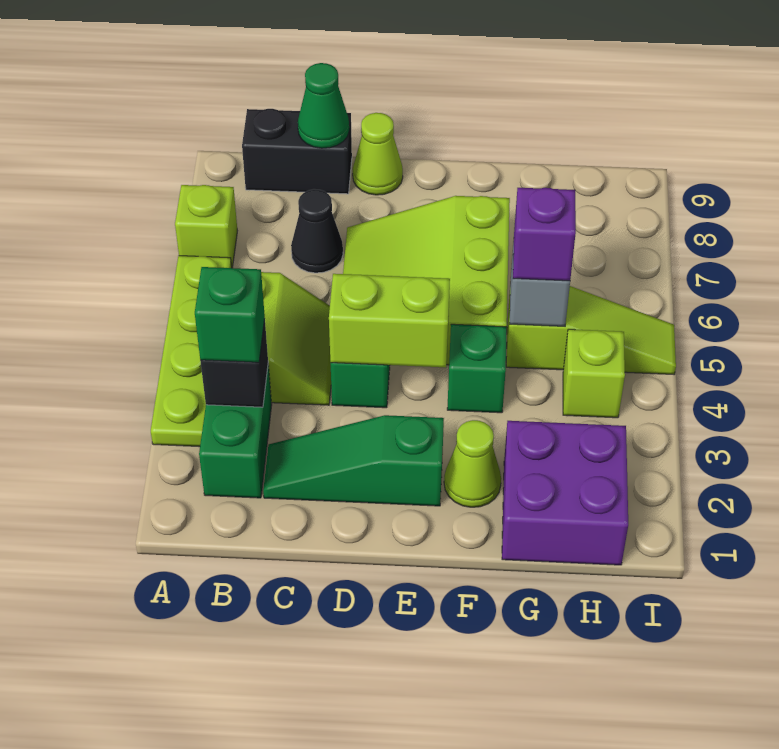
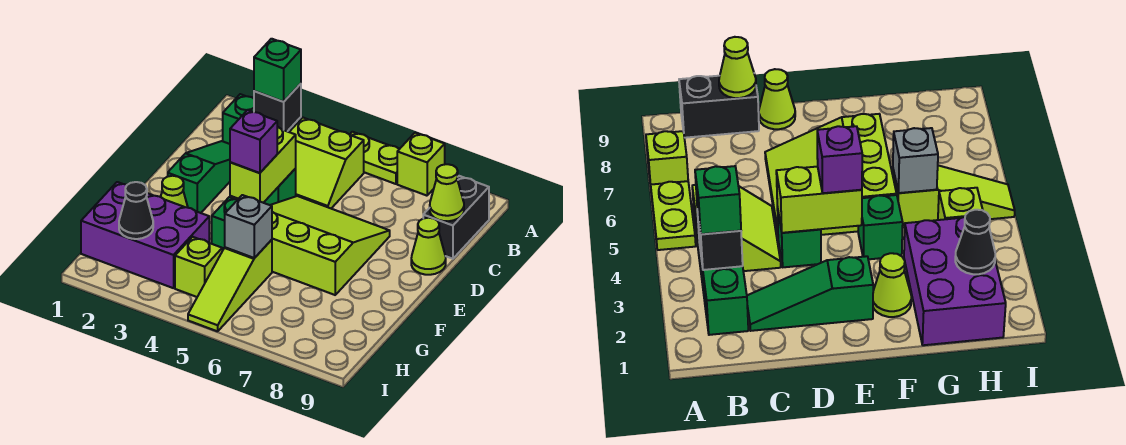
lime 1x4 plate [151,256,232,447] -> lime 1x2 plate [350,132,399,184]
black 1x1 cone [291,189,343,273] -> black 1x1 cone moved to [119,182,153,239]
green 1x1 cone [298,63,349,148] -> lime 1x1 cone [430,164,464,221]
purple 2x2 brick [502,421,628,565] -> purple 2x3 brick [81,182,209,288]
purple 1x1 brick [513,188,576,281] -> purple 1x1 brick moved to [230,110,277,173]

